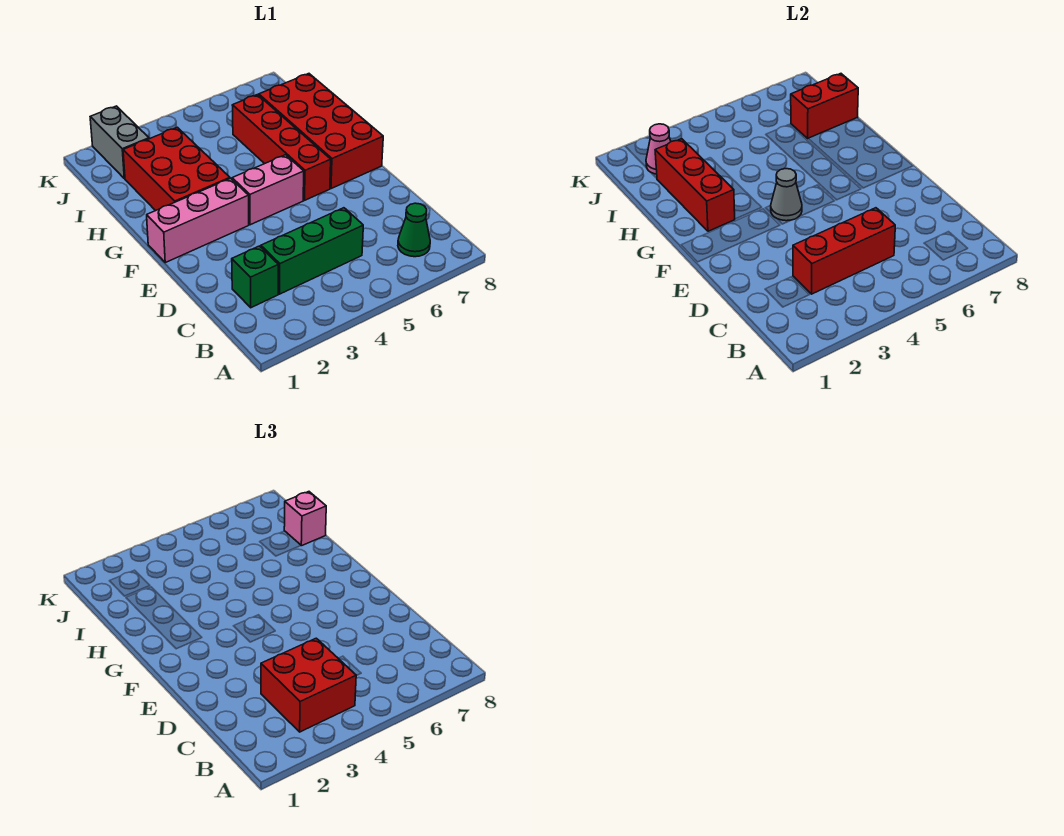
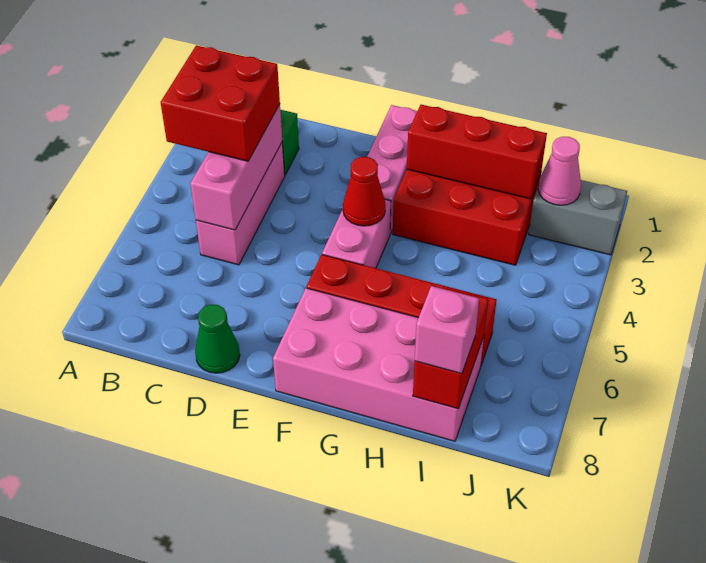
green 1x1 cone [398,203,430,257] -> green 1x1 cone moved to [195,305,240,373]
green 1x3 brick [261,208,363,294] -> pink 1x3 brick [196,143,285,265]
red 1x3 brick [793,208,895,294] -> pink 1x3 brick [190,104,282,230]
grey 1x1 cone [771,169,802,221] -> red 1x1 cone [343,157,386,226]
red 2x4 brick [259,74,383,189] -> pink 2x4 brick [273,288,484,441]

